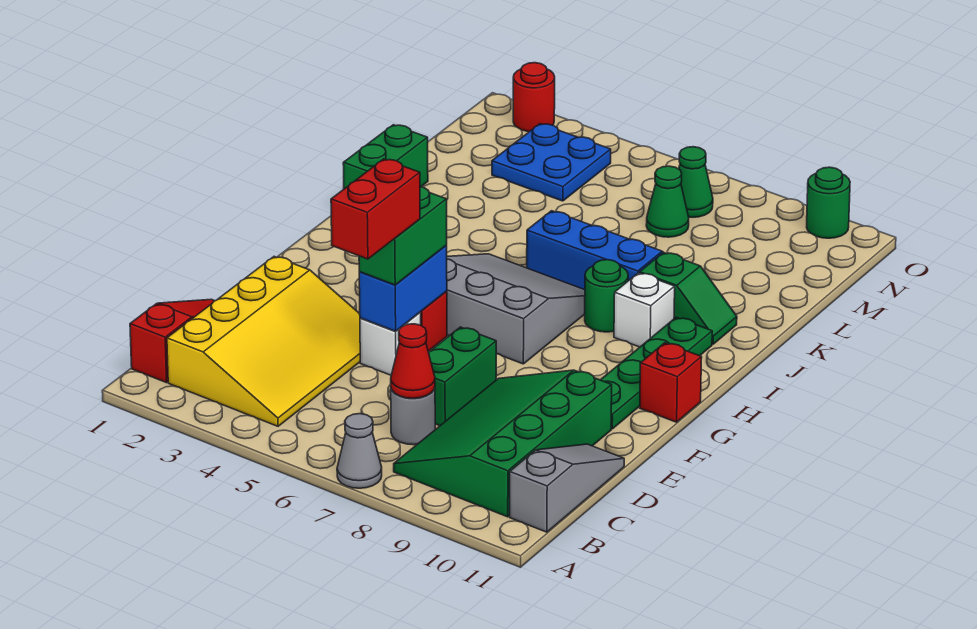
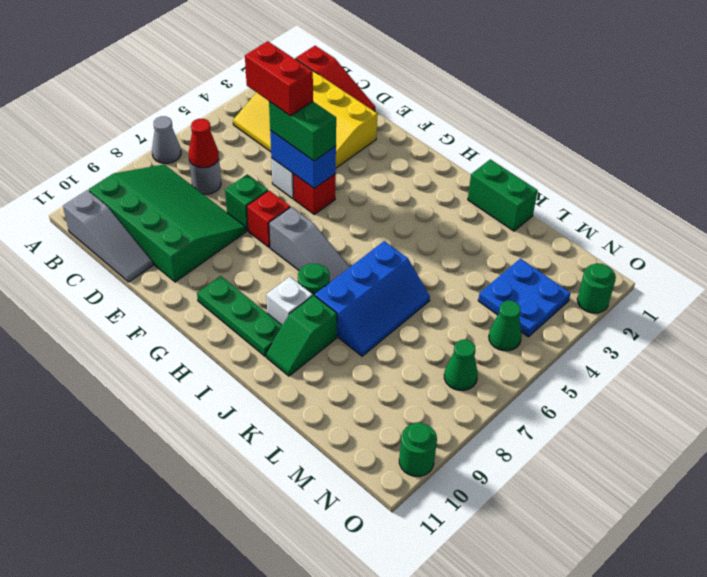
green 1x2 brick [429,327,496,426] -> green 1x1 brick [225,174,268,231]
green 1x4 plate [601,317,712,429] -> green 1x3 plate [197,276,282,356]
grey 3x3 slope [447,254,585,364] -> grey 1x3 slope [269,207,350,282]
red 1x1 brick [640,343,702,422] -> red 1x1 brick moved to [247,191,290,247]
green 1x1 cone [646,166,689,237] -> green 1x1 cone moved to [489,301,522,351]
red 1x1 round brick [513,63,555,132] -> green 1x1 round brick [577,264,616,313]

